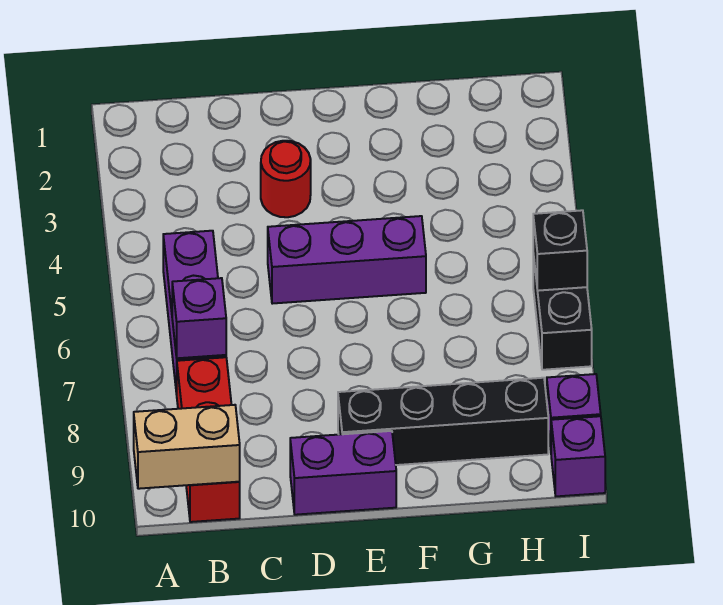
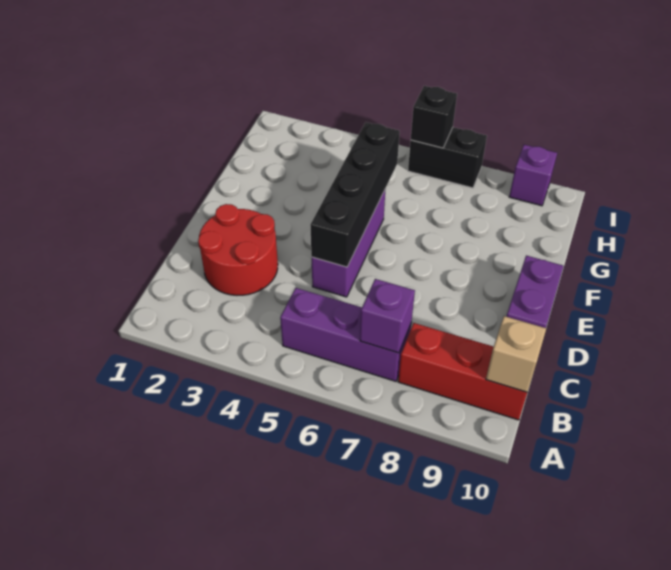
tan 1x2 brick [134,405,240,489] -> tan 1x1 brick [486,316,546,392]
red 1x1 round brick [261,141,311,217] -> red 2x2 round brick [198,204,278,295]
black 1x4 brick [338,378,548,465] -> black 1x4 brick moved to [310,122,400,267]
purple 1x1 brick [551,416,605,496] -> none

